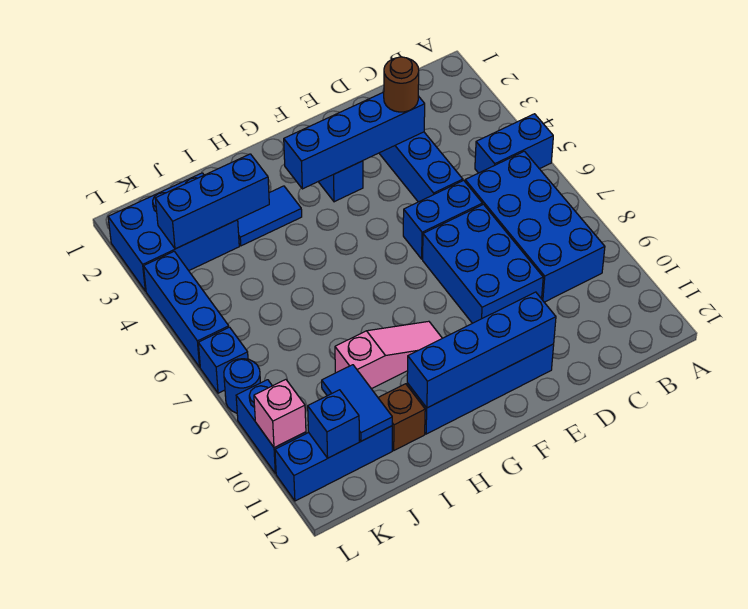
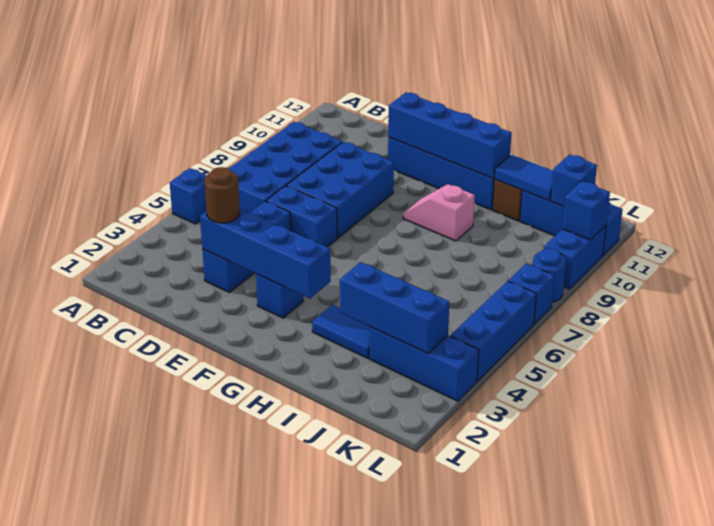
blue 1x2 brick [475,114,553,173] -> blue 1x1 brick [170,168,207,224]
pink 1x3 slope [335,321,442,389] -> pink 1x2 slope [403,184,475,241]
blue 2x3 brick [108,173,239,291] -> blue 1x3 brick [369,327,479,401]
blue 1x2 tile [322,365,392,441] -> blue 1x2 tile turned to [494,155,553,201]
pink 1x1 brick [254,380,306,448] -> blue 1x1 brick [562,181,610,240]

